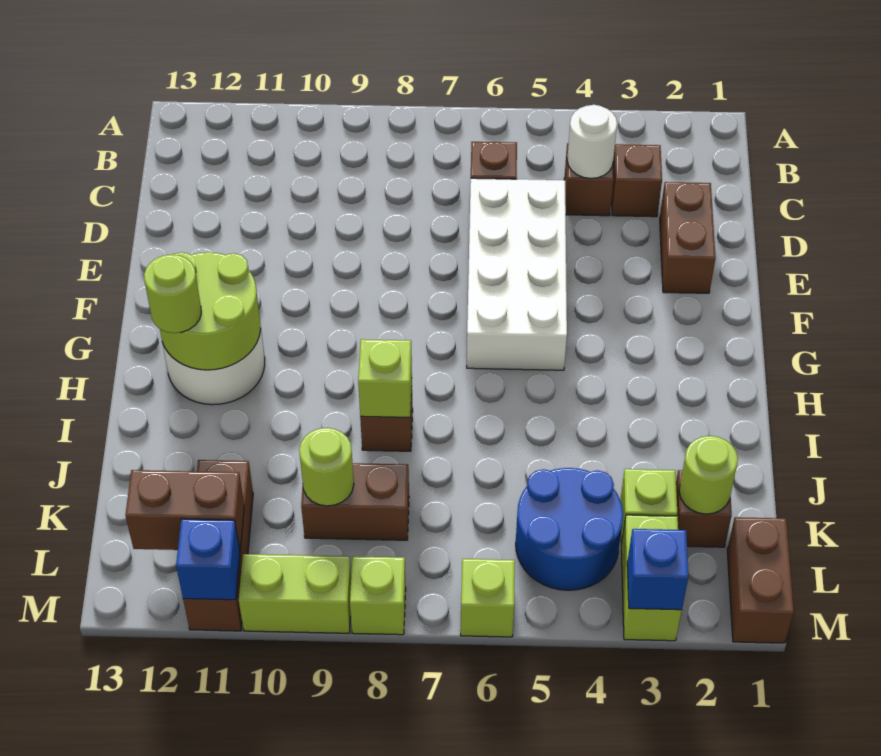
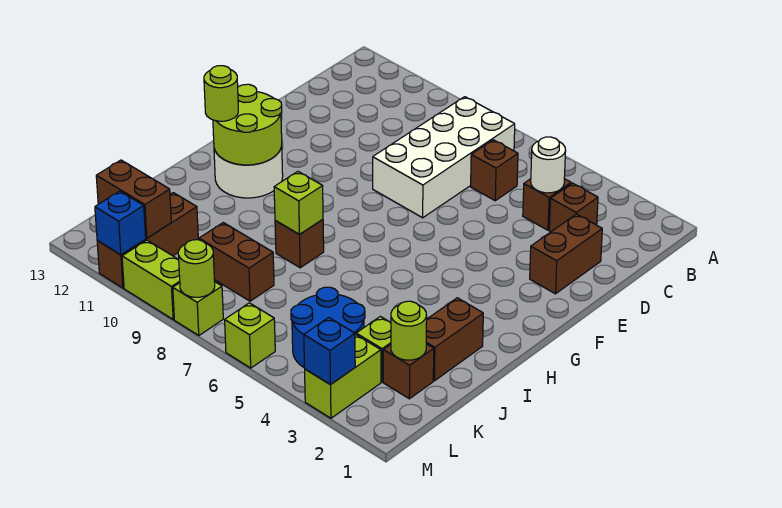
white 2x4 brick [467,178,567,370] -> white 2x4 brick moved to [373,97,515,218]
lime 1x1 round brick [299,428,354,506] -> lime 1x1 round brick moved to [178,240,215,297]
brown 1x2 brick [727,517,794,643] -> brown 1x2 brick moved to [426,298,483,381]

